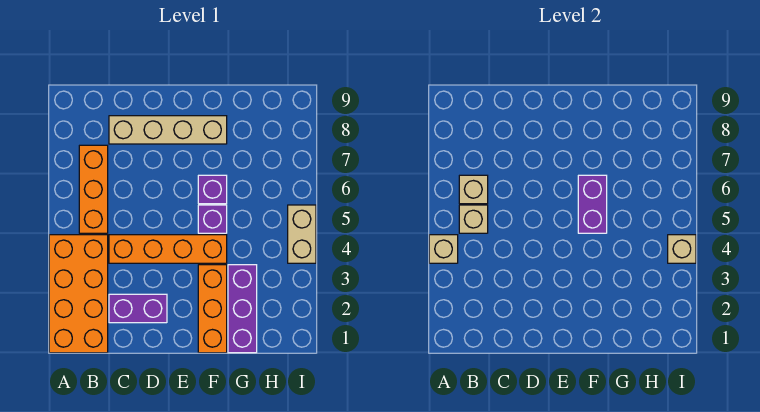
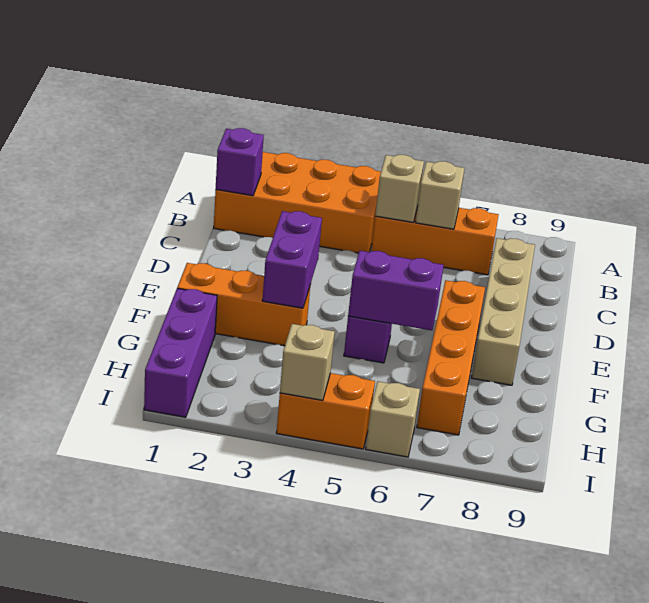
tan 1x1 brick [429,235,458,263] -> tan 1x1 brick moved to [366,381,420,457]
purple 1x2 brick [109,294,167,323] -> purple 1x2 brick moved to [262,211,322,308]
orange 1x4 brick [109,235,227,263] -> orange 1x4 brick moved to [417,280,485,435]
purple 1x1 brick [198,175,227,204] -> purple 1x1 brick moved to [216,128,264,196]
purple 1x3 brick [228,265,257,353] -> purple 1x3 brick turned to [144,288,217,417]
tan 1x2 brick [288,205,316,263] -> orange 1x2 brick [276,373,375,449]

